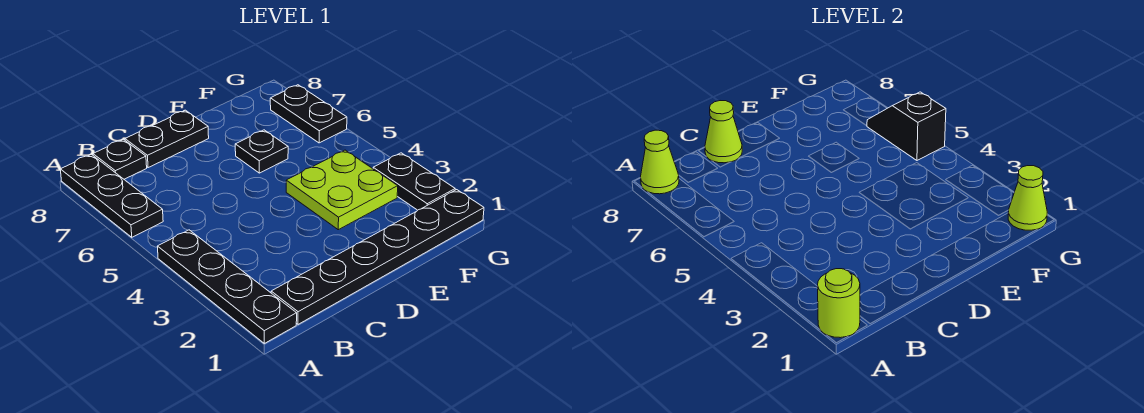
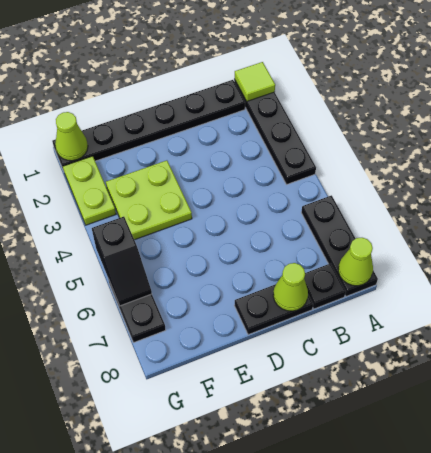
lime 1x1 round brick [818,269,860,338] -> lime 1x1 tile [234,62,275,101]
black 1x1 plate [235,130,288,173] -> none
black 1x2 plate [373,153,455,210] -> lime 1x2 plate [63,156,116,225]

